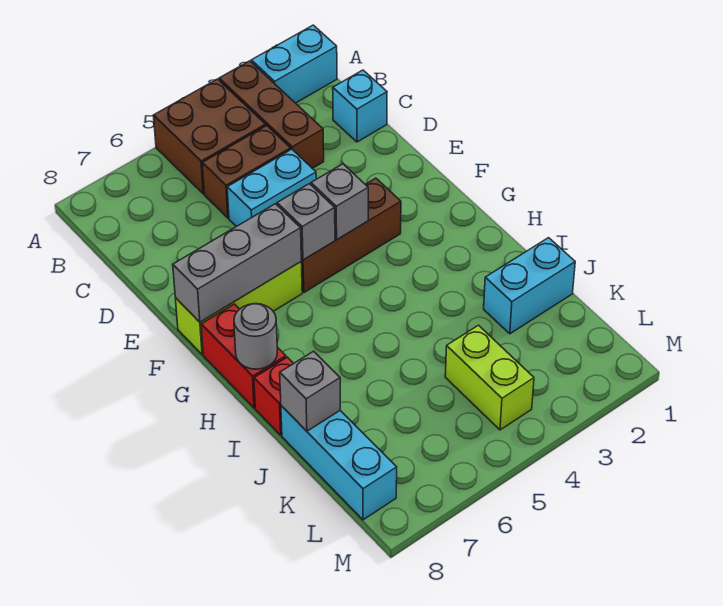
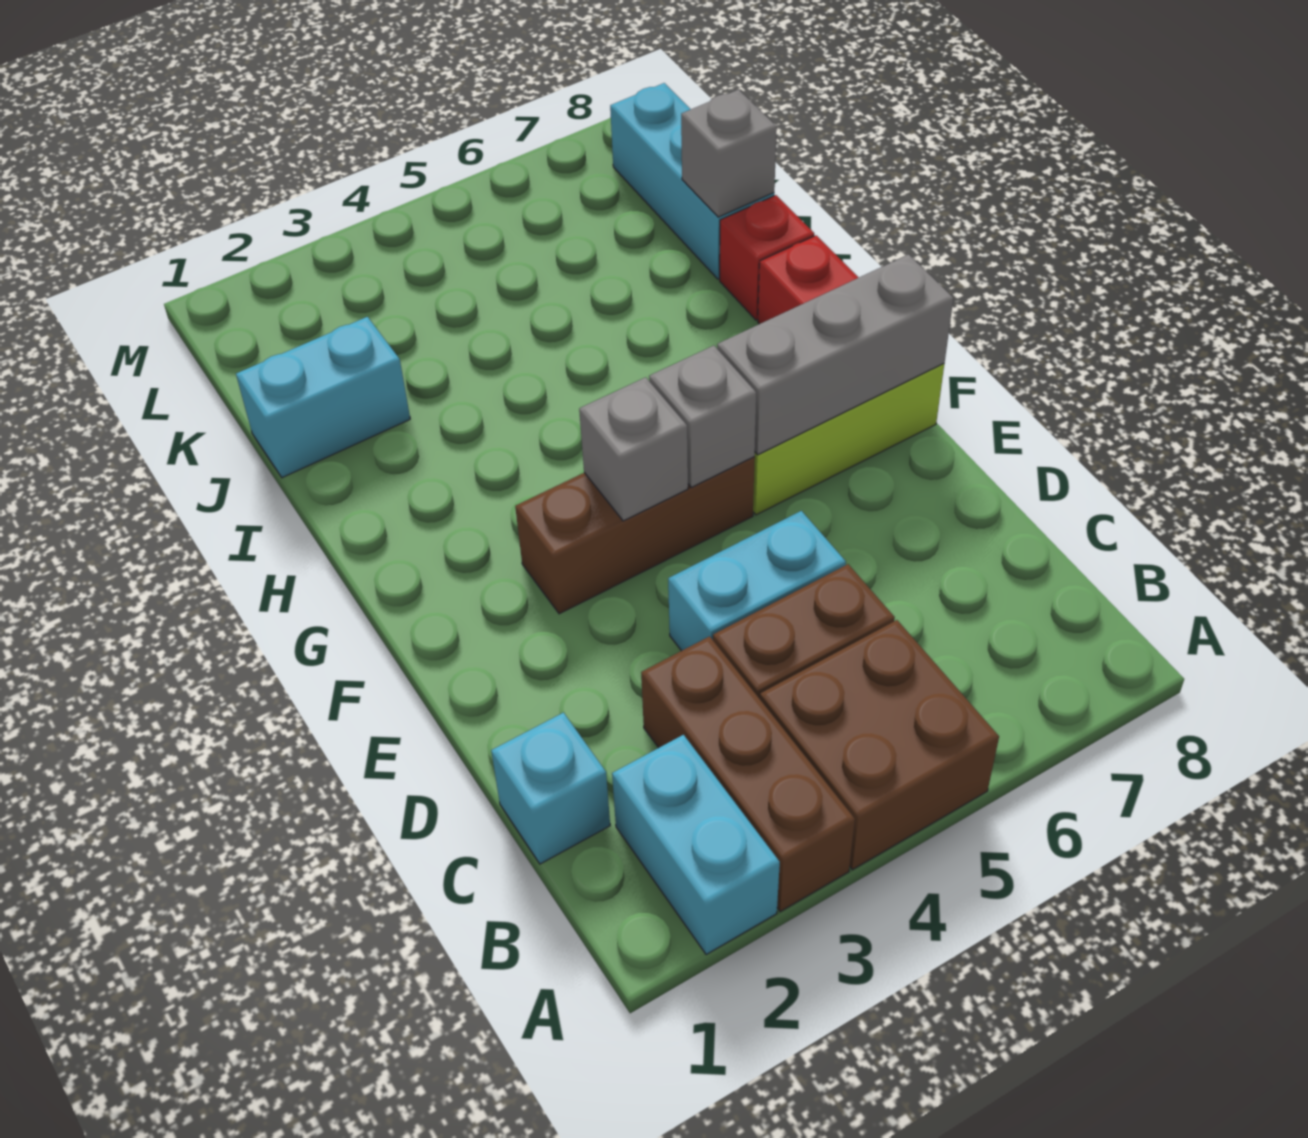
cyan 1x2 brick [251,25,337,103] -> cyan 1x2 brick turned to [612,735,780,955]
grey 1x1 round brick [234,304,277,369] -> none
lime 1x2 brick [445,325,534,430] -> none

